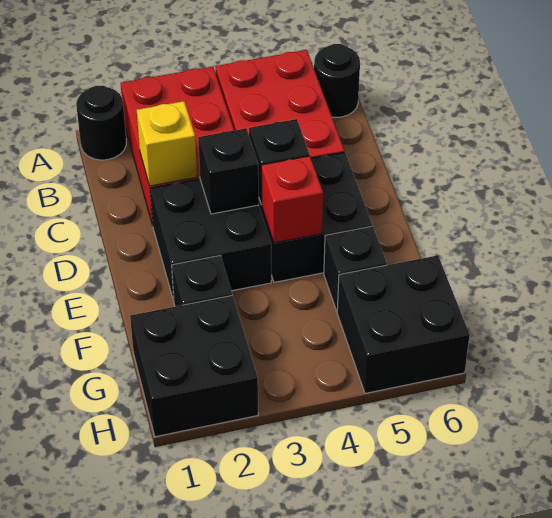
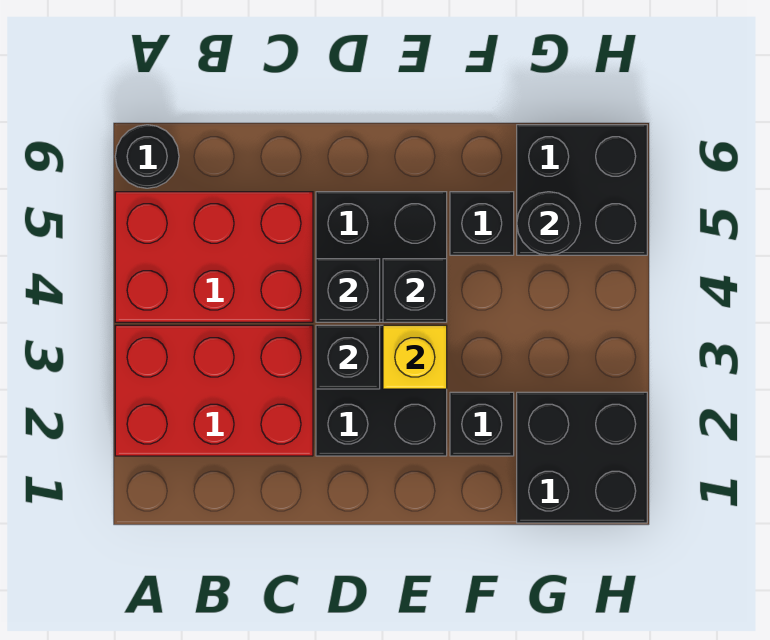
black 1x1 round brick [76,86,126,160] -> black 1x1 round brick moved to [517,192,580,255]
yellow 1x1 brick [137,101,197,186] -> yellow 1x1 brick moved to [383,325,447,389]
red 1x1 brick [261,156,323,243] -> black 1x1 brick [383,259,447,322]

